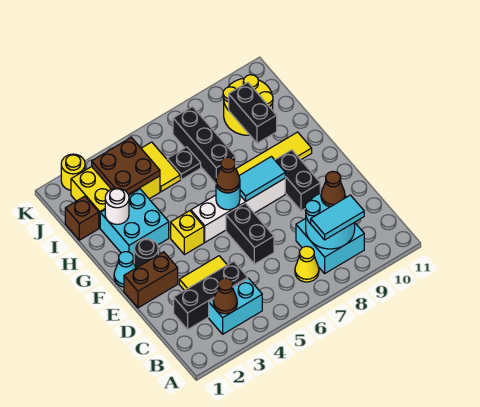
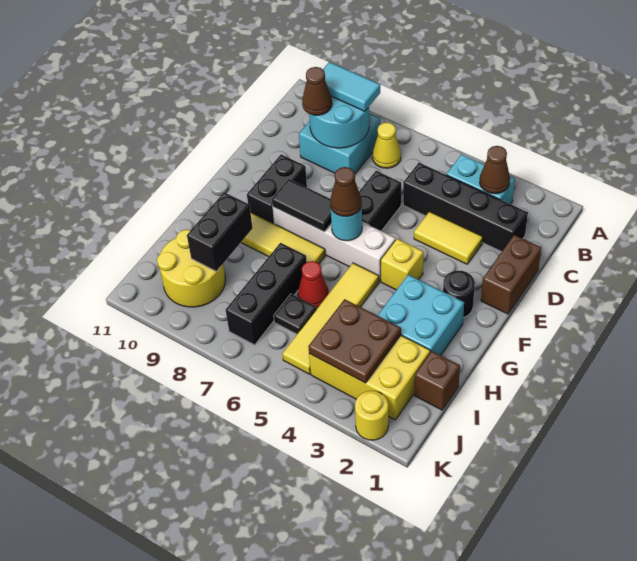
black 1x3 brick [174,261,248,329] -> black 1x4 brick [403,163,528,252]
brown 1x2 brick [124,252,178,308] -> brown 1x2 brick turned to [481,235,541,314]
cyan 1x1 cone [114,252,136,287] -> none
cyan 1x2 tile [239,157,285,201] -> black 1x2 tile [272,179,331,232]
white 1x1 round brick [105,188,129,224] -> none
none -> red 1x1 cone [298,261,329,308]
yellow 1x2 tile [141,142,180,192] -> yellow 1x4 tile [283,263,379,374]

